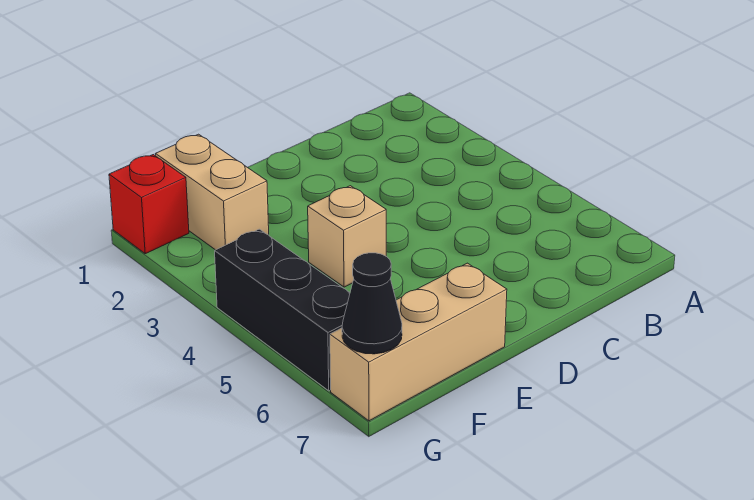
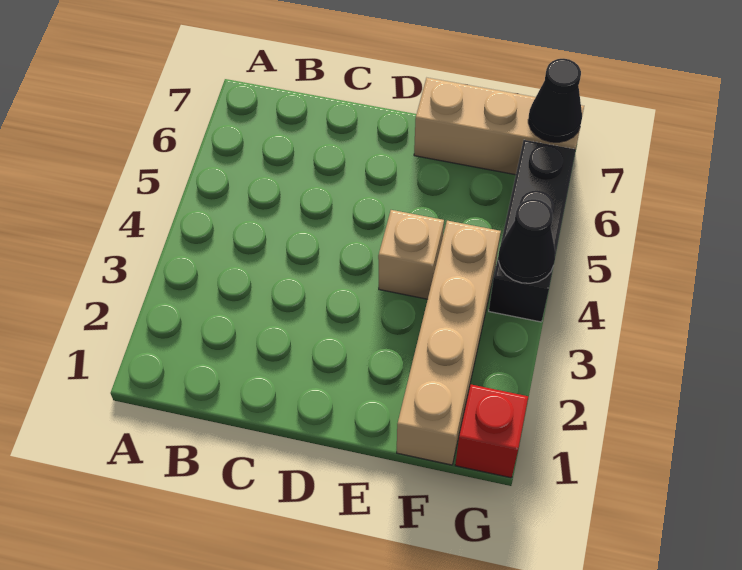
tan 1x2 brick [156,134,269,250] -> tan 1x4 brick [397,221,501,465]
none -> black 1x1 cone [499,199,555,283]

